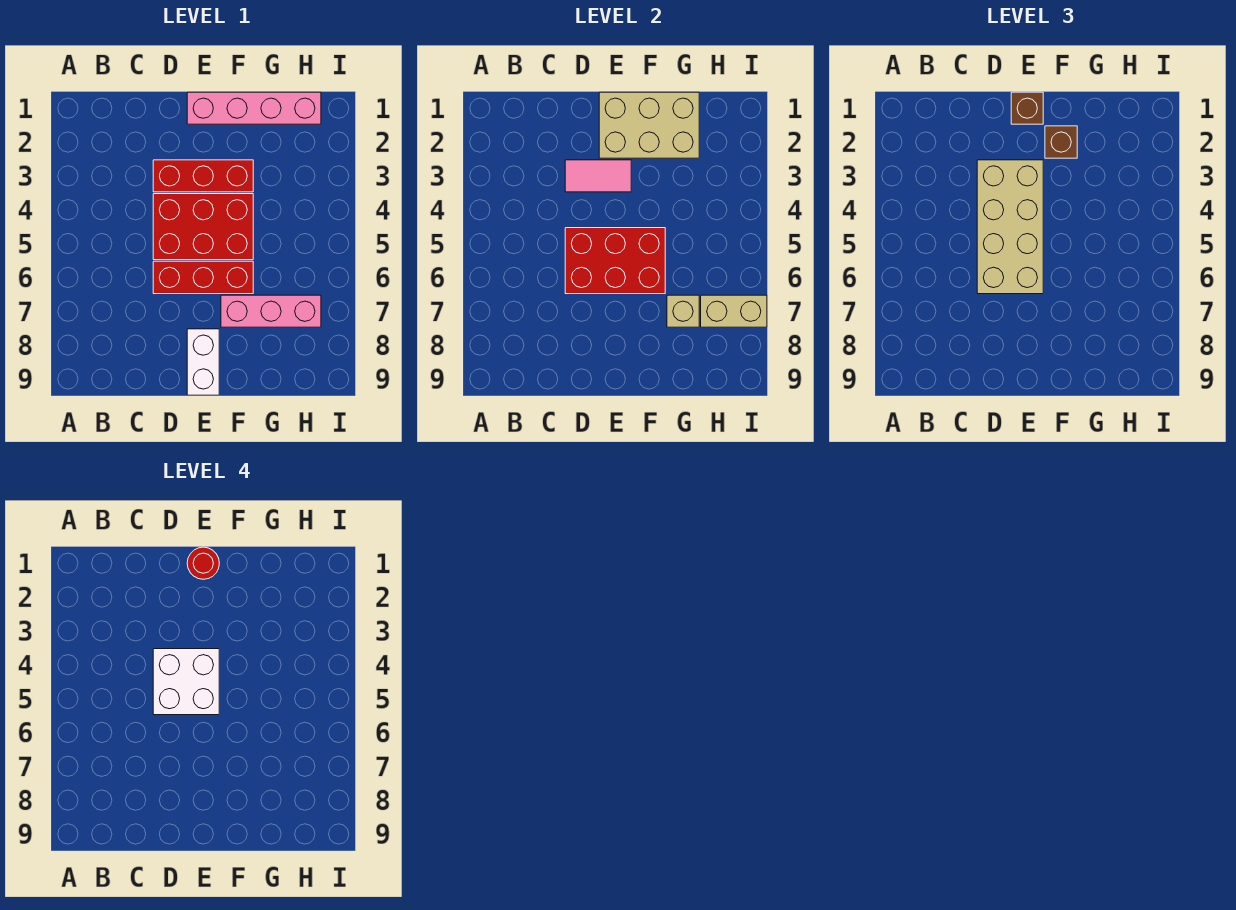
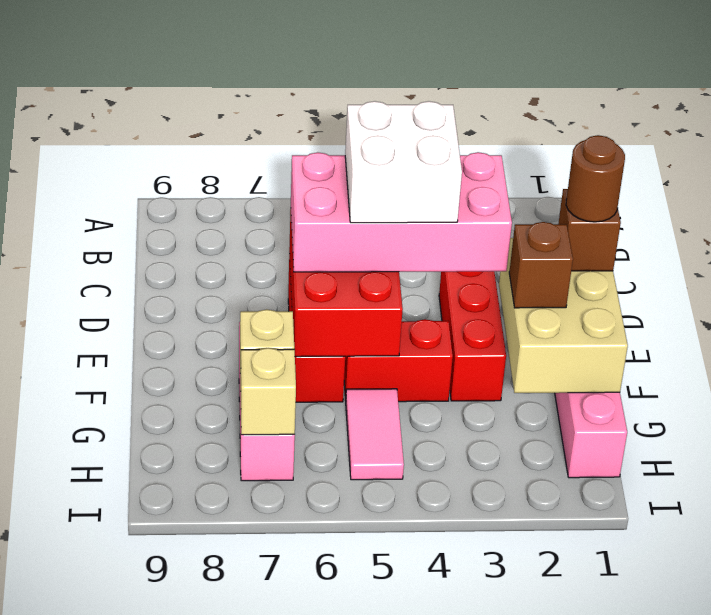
pink 1x2 tile [565,160,631,192] -> pink 1x2 tile moved to [346,389,404,480]
tan 2x4 brick [977,160,1043,294] -> pink 2x4 brick [291,152,512,272]
red 2x3 brick [153,194,253,260] -> red 1x2 brick [344,319,453,402]
red 1x1 round brick [187,547,219,579] -> brown 1x1 round brick [566,135,625,222]
white 1x2 brick [187,329,219,395] -> none
tan 1x2 brick [701,295,767,327] -> tan 1x1 brick [240,348,296,435]

